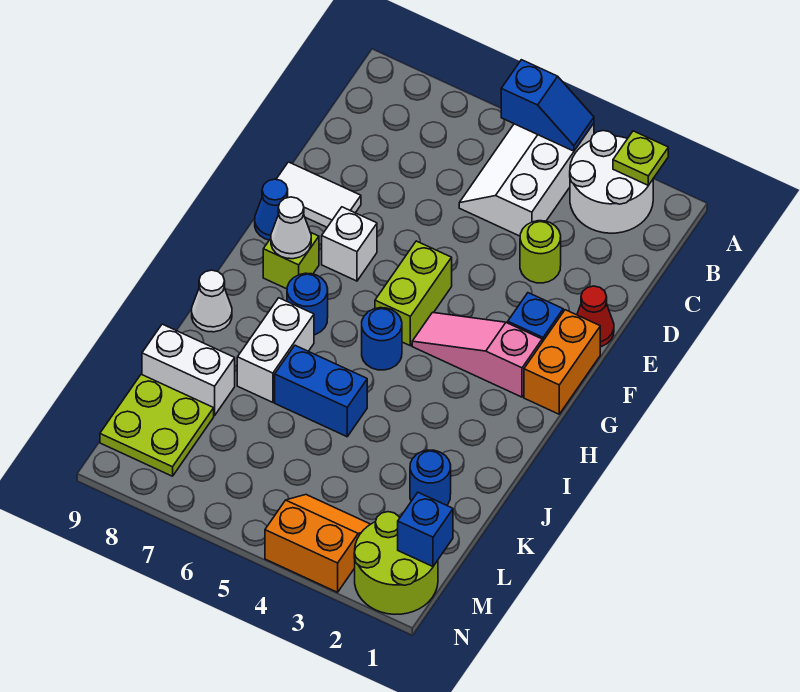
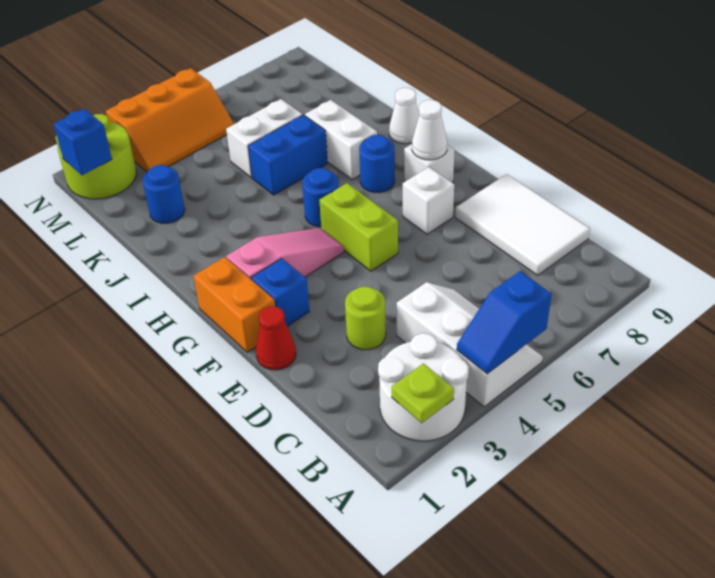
white 1x2 tile [276,162,361,227] -> white 2x3 tile [455,174,590,275]
blue 1x1 cone [255,179,288,240] -> none
lime 1x1 brick [263,233,319,289] -> white 1x1 brick [404,144,454,183]
white 1x2 brick [142,324,235,416] -> white 1x2 brick moved to [226,99,302,178]
lime 2x2 plate [100,374,214,476] -> none
orange 2x2 slope [265,495,370,592] -> orange 2x3 slope [106,68,234,172]

